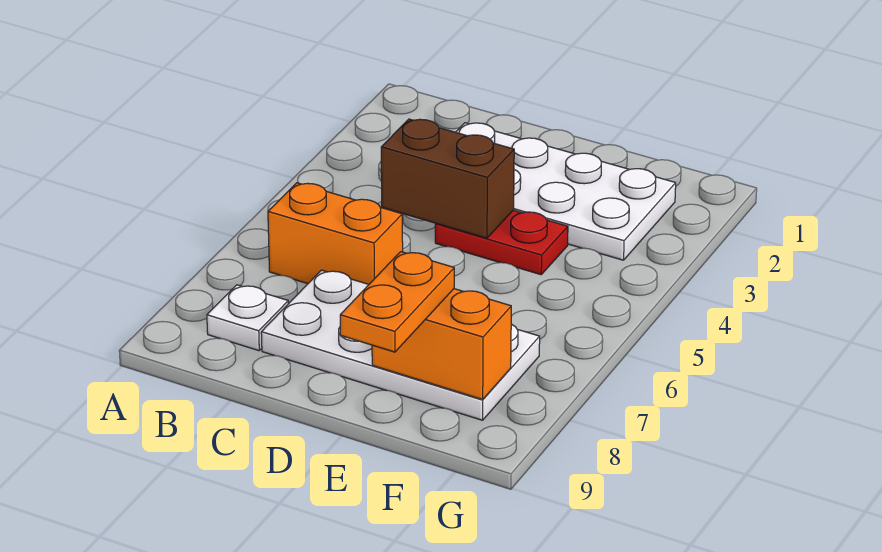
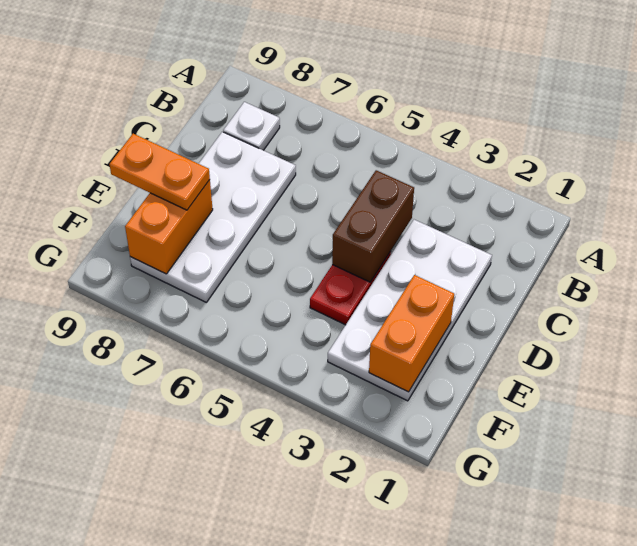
orange 1x2 brick [268,183,403,284] -> orange 1x2 brick moved to [369,275,454,392]

